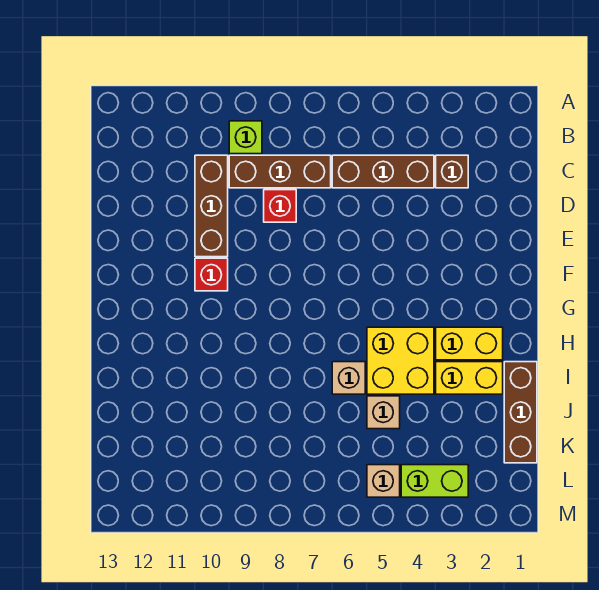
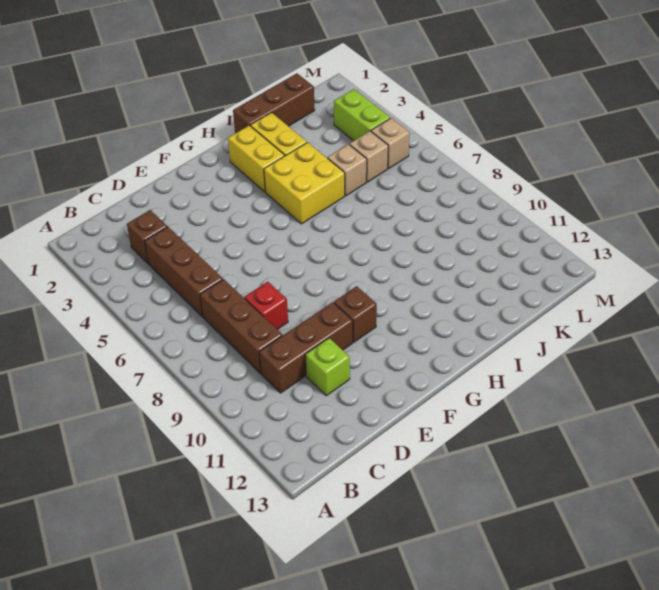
lime 1x1 brick [229,121,262,154] -> lime 1x1 brick moved to [305,338,350,396]
red 1x1 brick [195,258,228,291] -> brown 1x1 brick [334,286,377,342]
tan 1x1 brick [332,362,365,394] -> tan 1x1 brick moved to [349,131,388,182]

